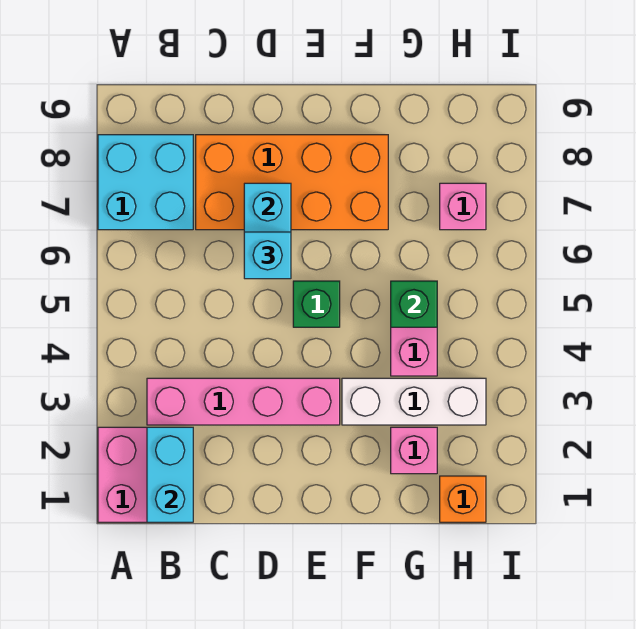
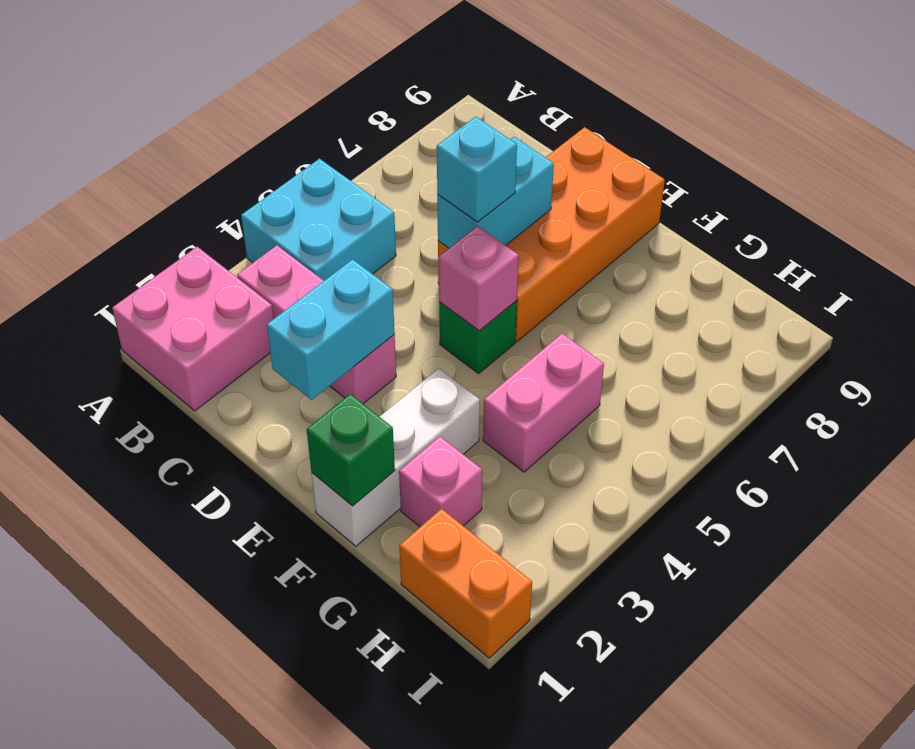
cyan 2x2 brick [98,135,193,230] -> cyan 2x2 brick moved to [241,159,396,281]
cyan 1x2 brick [147,427,193,522] -> cyan 1x2 brick moved to [267,259,395,400]
pink 1x4 brick [147,378,340,425] -> pink 1x3 brick [237,245,396,404]
orange 2x4 brick [196,135,388,230] -> orange 2x4 brick turned to [438,127,665,341]
white 1x3 brick [342,378,486,425] -> white 1x3 brick turned to [311,368,480,546]
green 1x1 brick [391,281,437,327] -> green 1x1 brick moved to [307,394,395,506]
orange 1x1 brick [440,476,486,522] -> orange 1x2 brick [399,509,532,658]
pink 1x1 brick [440,183,486,230] -> pink 1x1 brick moved to [439,226,519,331]

